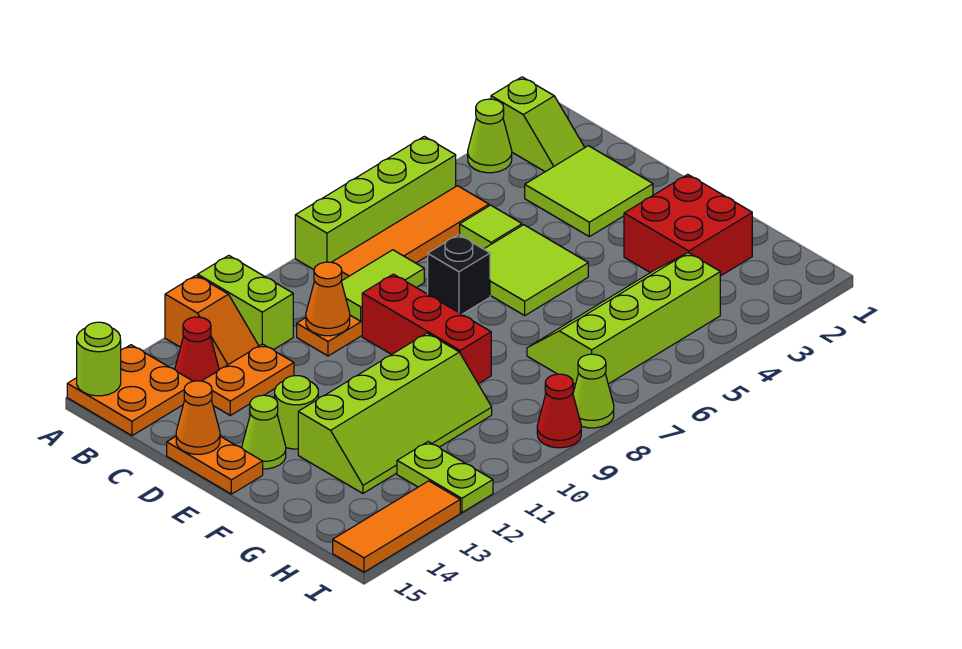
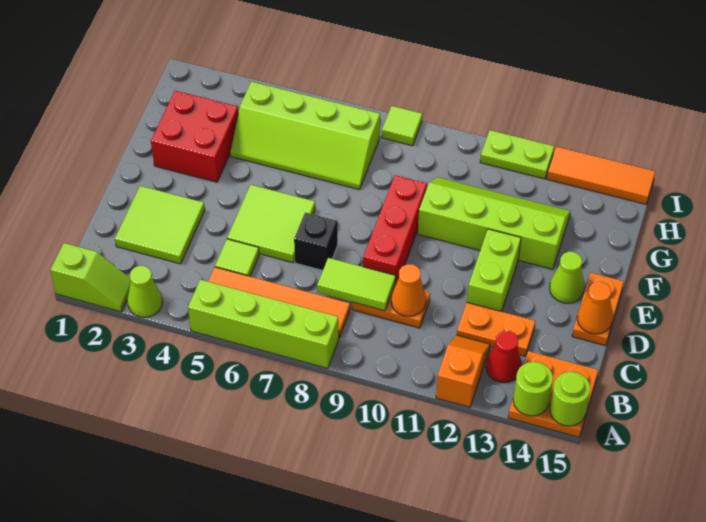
lime 1x2 slope [491,77,585,172] -> lime 1x2 slope turned to [50,243,131,312]
lime 1x2 brick [198,255,293,350] -> lime 1x2 brick moved to [467,229,521,312]
lime 1x1 round brick [275,376,318,449] -> lime 1x1 round brick moved to [513,362,553,416]
lime 1x2 plate [397,442,493,513] -> lime 1x2 plate turned to [480,130,554,179]
lime 1x1 cone [573,354,614,428] -> lime 1x1 tile [382,106,422,146]
red 1x1 cone [537,374,581,448] -> none

